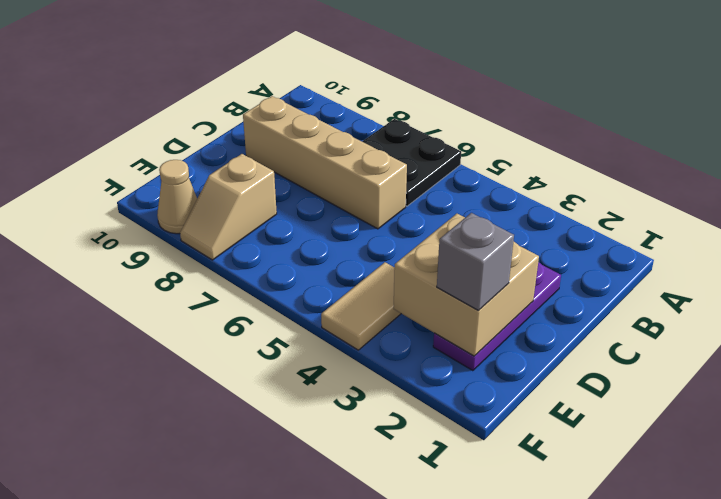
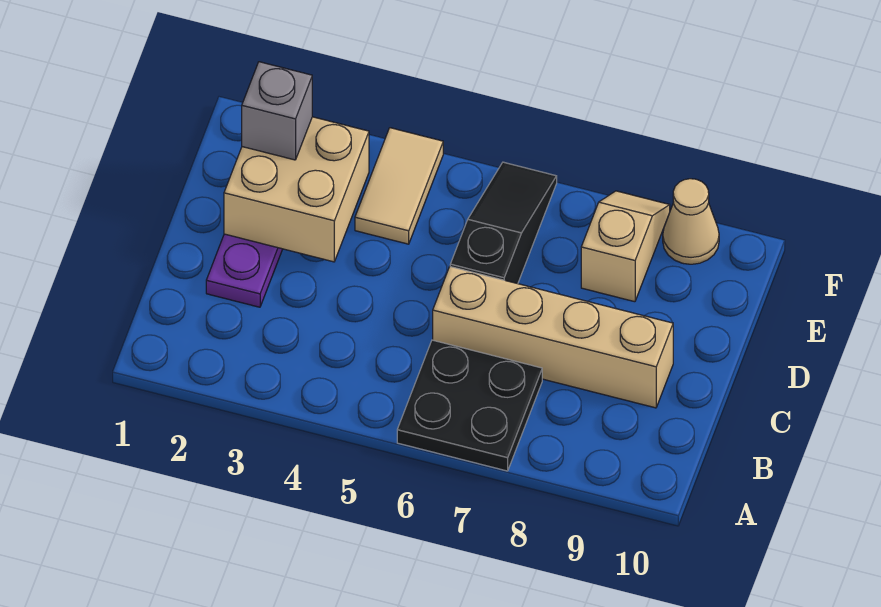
none -> black 1x3 slope [450,162,557,284]

